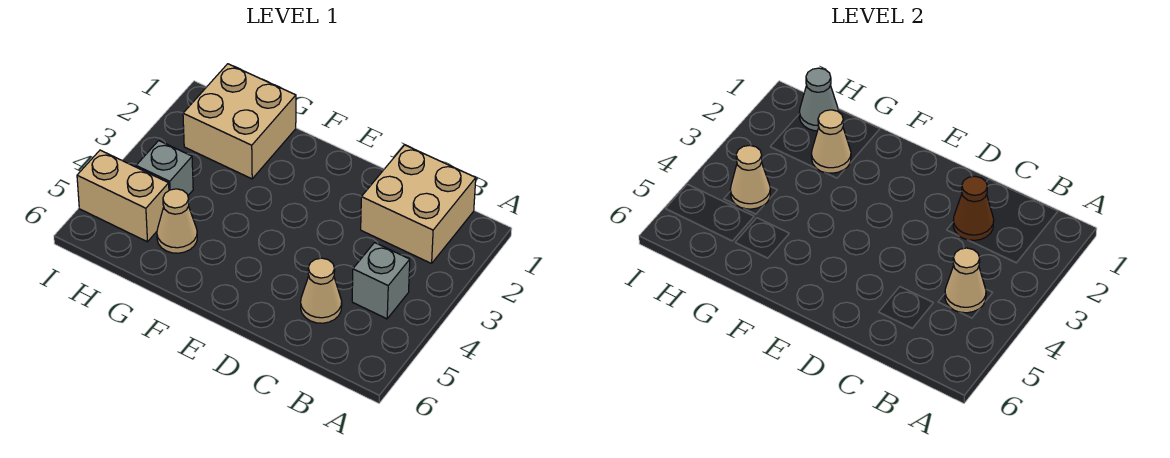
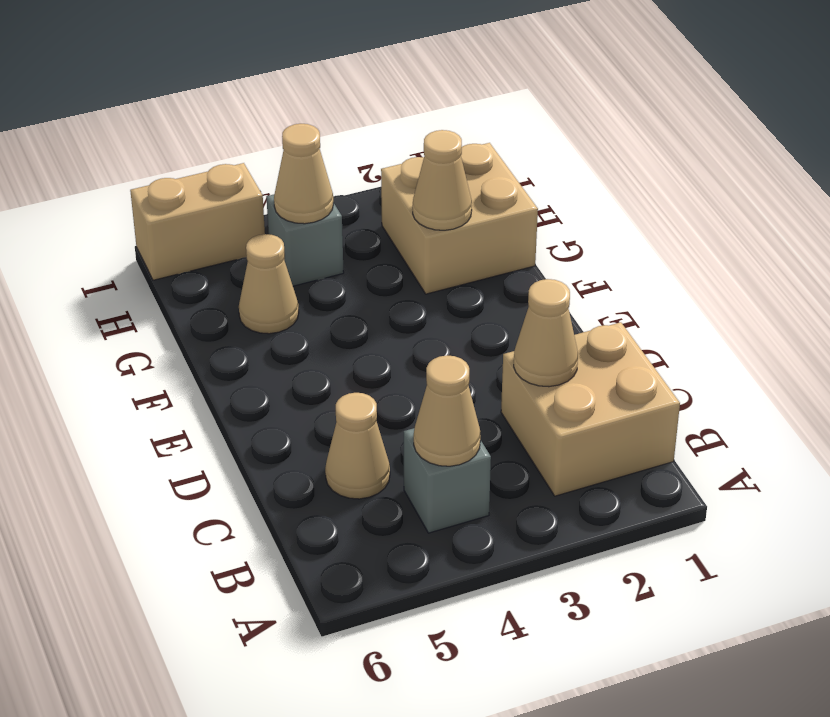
brown 1x1 cone [953,176,994,240] -> tan 1x1 cone [514,279,578,387]
grey 1x1 cone [799,68,839,131] -> none
tan 1x2 brick [77,150,169,242] -> tan 1x2 brick turned to [130,163,265,280]

